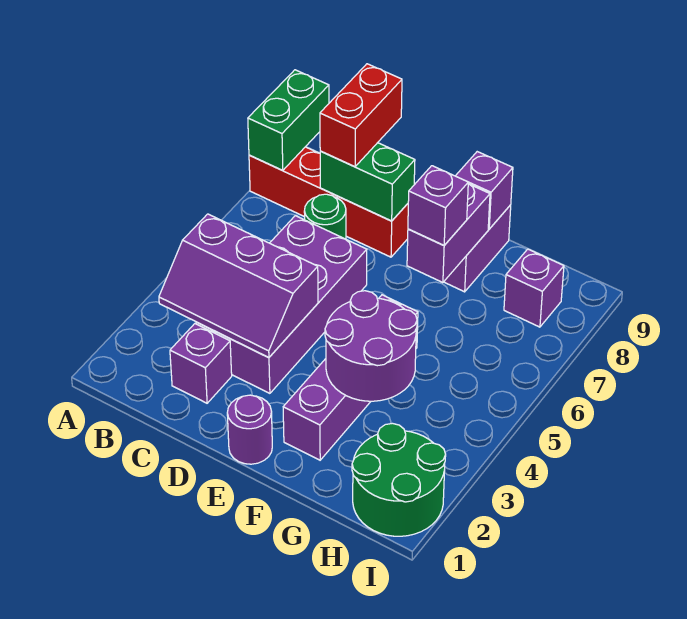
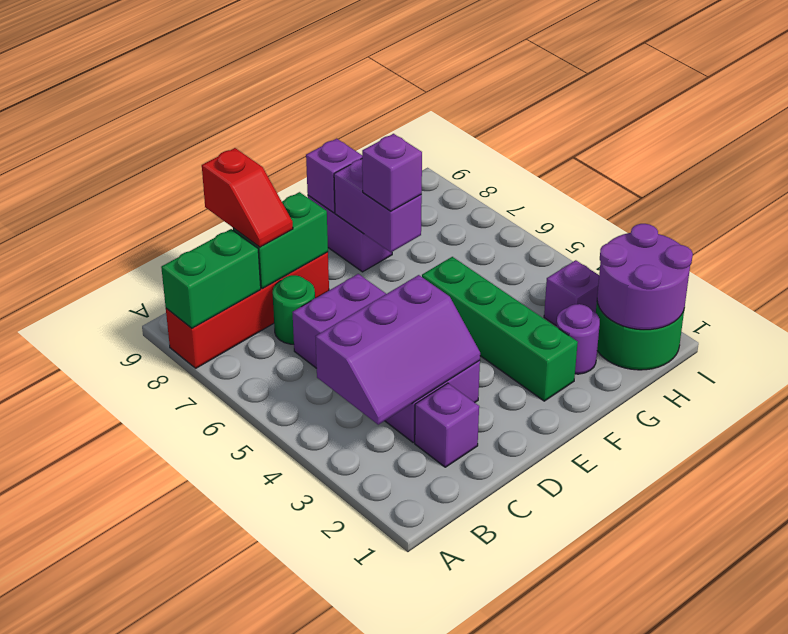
green 1x2 brick [248,70,329,170] -> green 1x2 brick turned to [161,229,261,328]
red 1x2 brick [320,64,402,167] -> red 1x2 slope [202,148,293,247]
purple 1x1 round brick [227,395,272,464] -> purple 1x1 round brick moved to [556,304,600,374]
purple 1x4 brick [283,295,418,460] -> green 1x4 brick [422,257,578,401]
purple 2x2 round brick [325,291,417,401] -> purple 2x2 round brick moved to [597,224,693,330]
purple 1x1 brick [504,249,564,327] -> purple 1x1 brick moved to [544,260,599,325]

